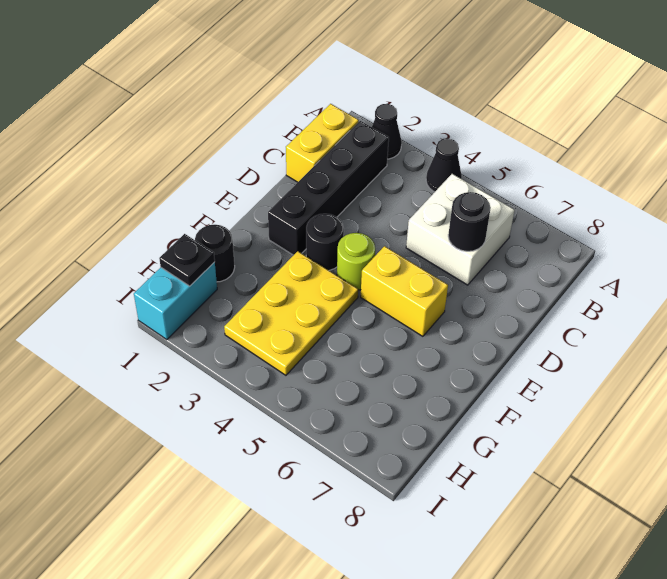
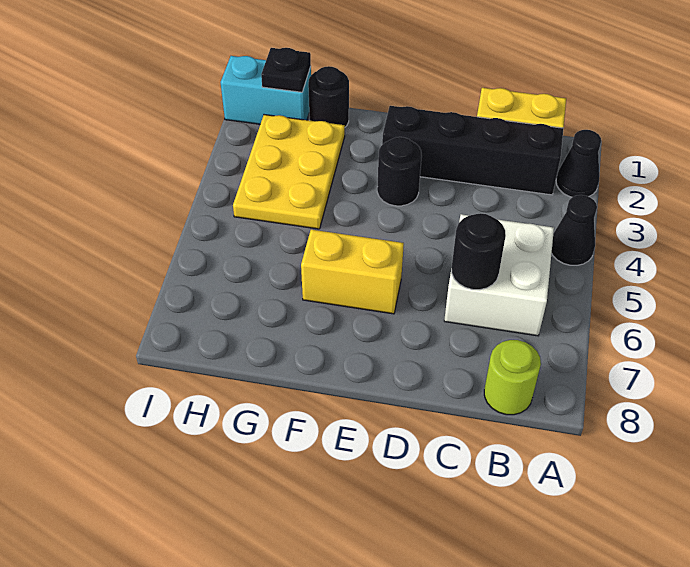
lime 1x1 round brick [337,233,375,290] -> lime 1x1 round brick moved to [484,340,541,415]
yellow 1x2 brick [361,246,448,336] -> yellow 1x2 brick turned to [301,230,404,314]
yellow 2x3 plate [224,251,358,375] -> yellow 2x3 plate turned to [233,115,345,229]

